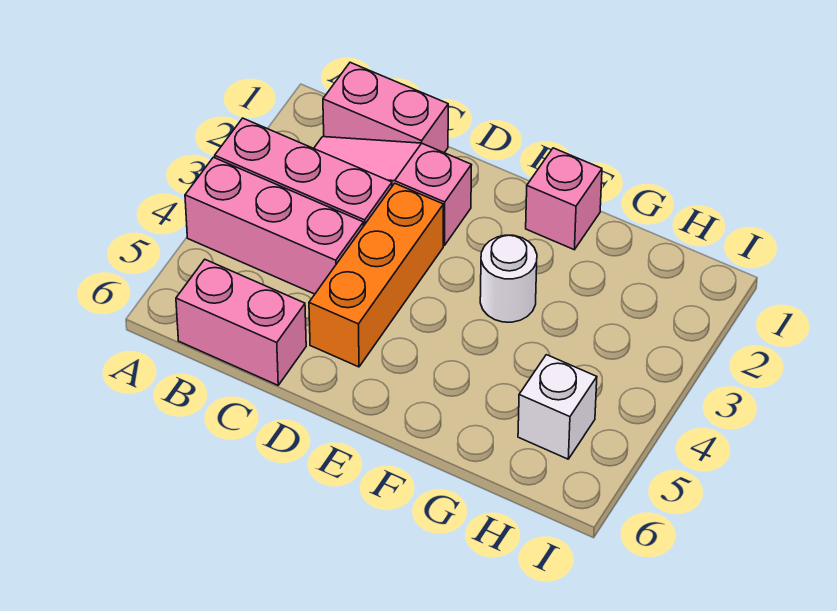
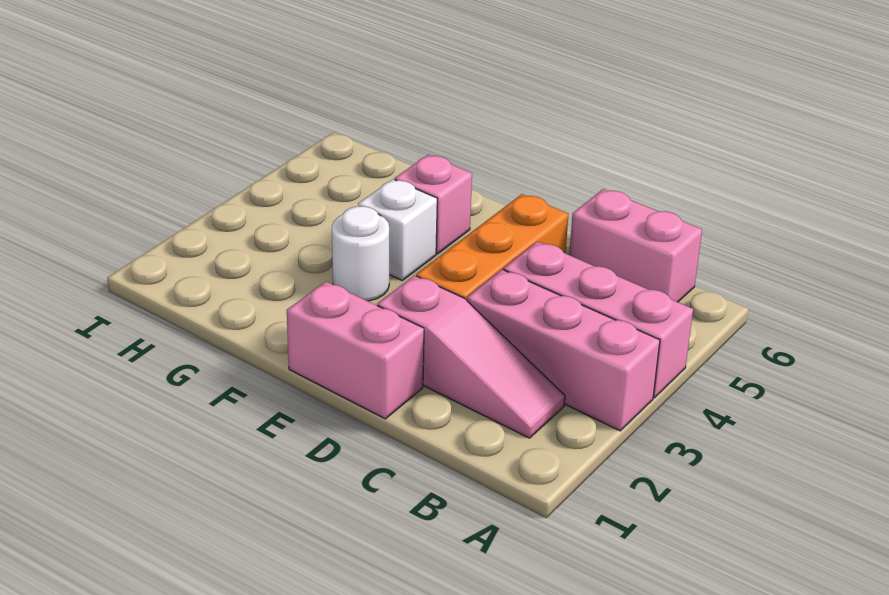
pink 1x2 brick [323,62,448,153] -> pink 1x2 brick moved to [287,282,424,419]
pink 1x1 brick [526,148,602,250] -> pink 1x1 brick moved to [395,155,472,254]
white 1x1 brick [518,355,597,459] -> white 1x1 brick moved to [358,179,437,280]

